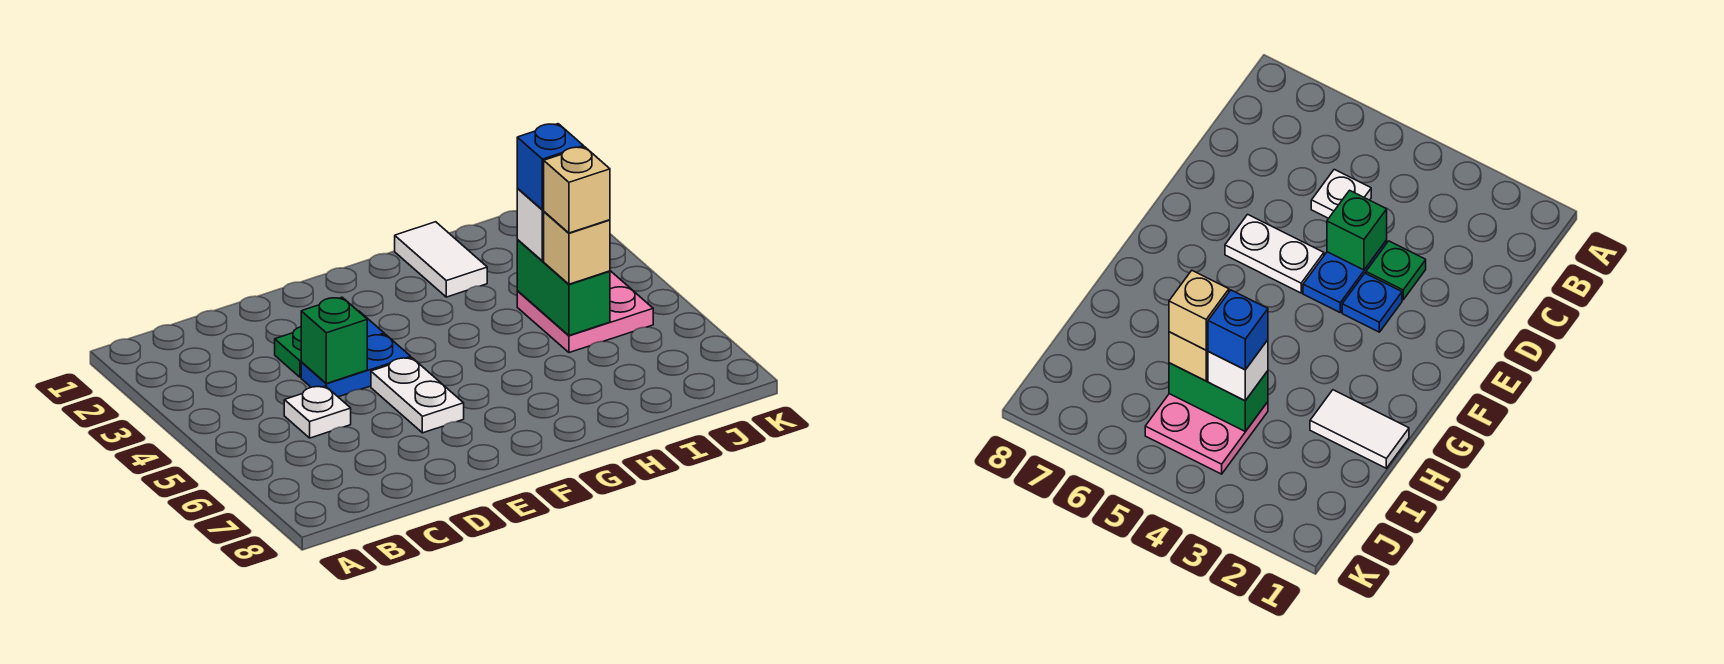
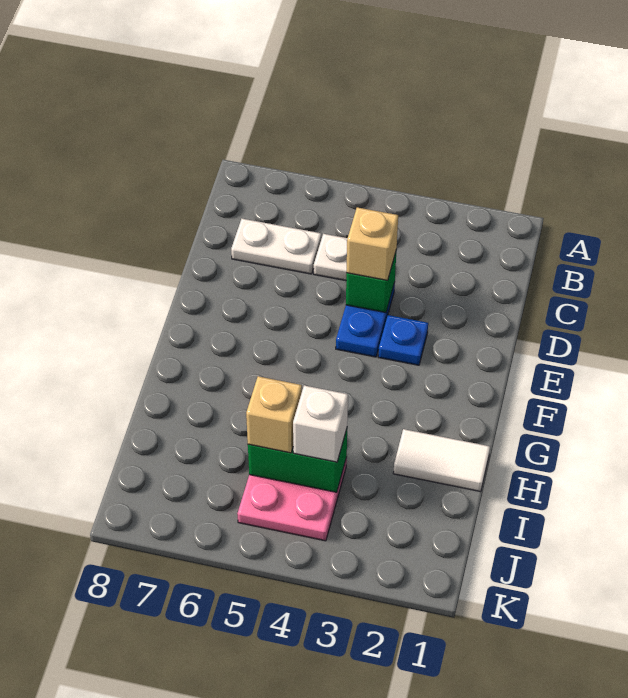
green 1x1 plate [275,327,301,377] -> none
white 1x2 plate [371,358,464,433] -> white 1x2 plate moved to [231,219,321,274]
blue 1x1 brick [517,124,584,210] -> none
tan 1x1 brick [544,147,610,233] -> tan 1x1 brick moved to [347,207,398,280]

